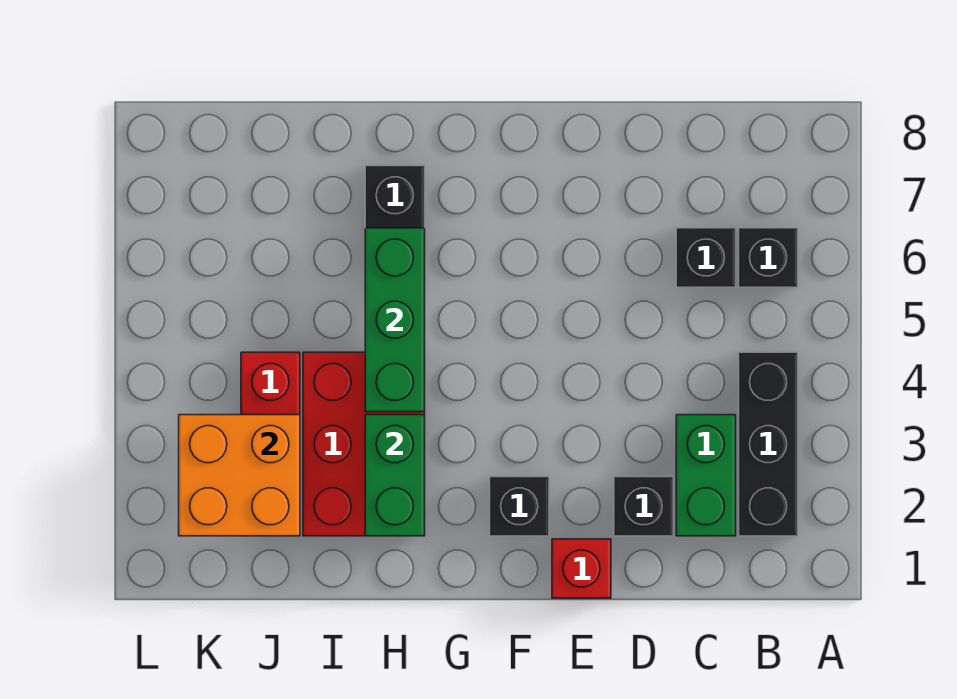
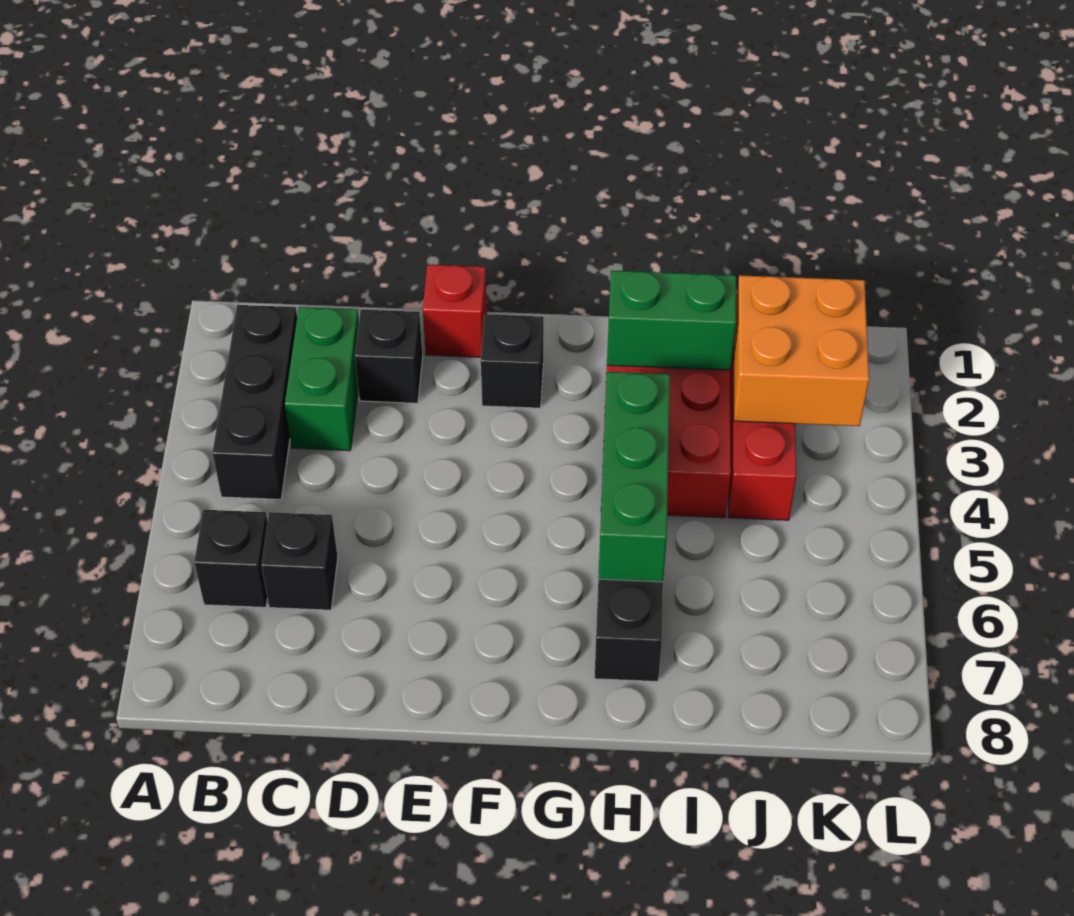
green 1x2 brick [365,415,425,536] -> green 1x2 brick turned to [607,271,736,370]

